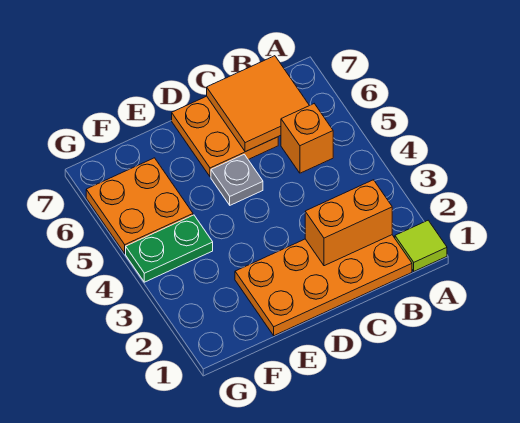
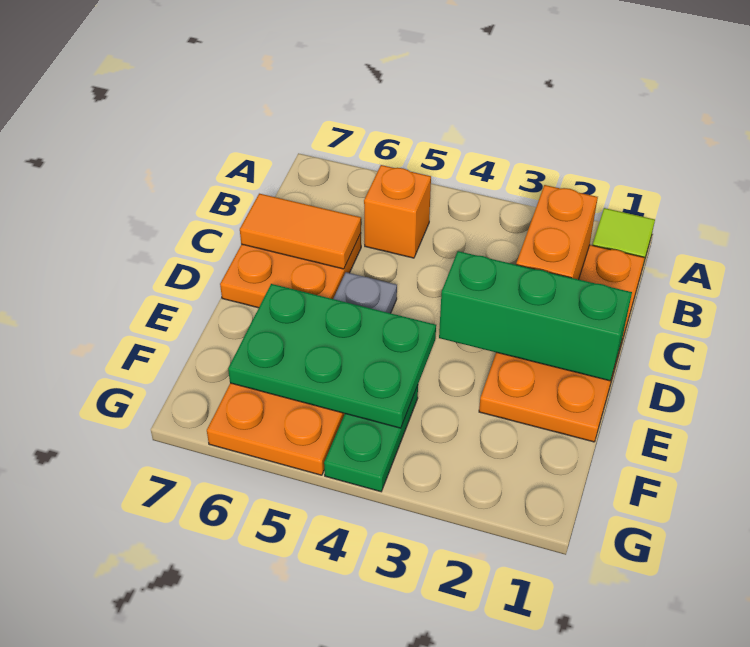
orange 2x2 tile [207,56,309,152] -> orange 1x2 tile [240,194,361,269]
none -> green 1x3 brick [439,251,632,381]
none -> green 2x3 plate [228,284,436,428]

